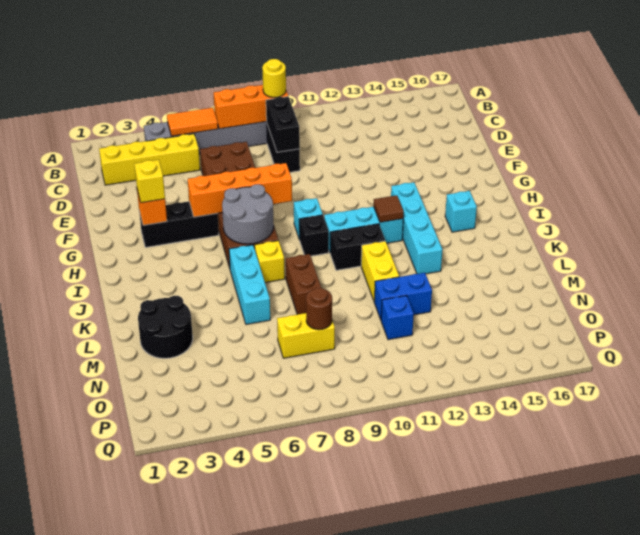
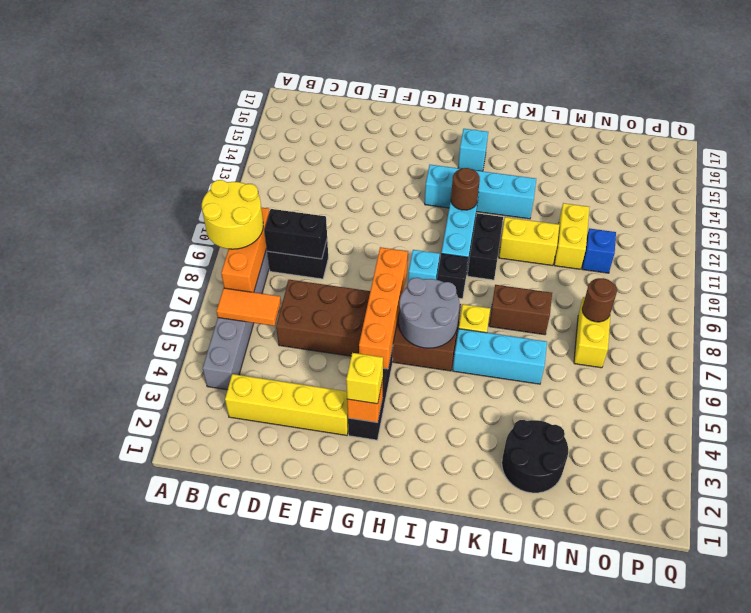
orange 1x2 tile [167,108,218,136] -> orange 1x2 tile turned to [216,288,281,326]
yellow 1x1 round brick [262,59,286,97] -> yellow 2x2 round brick [202,180,263,249]
yellow 1x4 brick [99,134,200,185] -> yellow 1x4 brick turned to [225,374,348,435]
brown 1x1 tile [374,195,404,222] -> brown 1x1 round brick [451,168,480,210]
blue 1x2 brick [374,273,432,320] -> yellow 1x2 brick [554,203,589,269]

